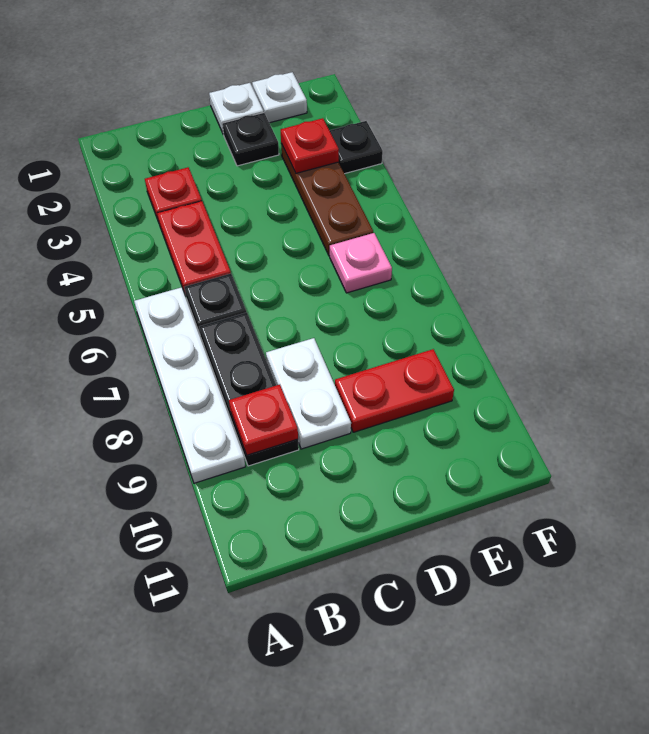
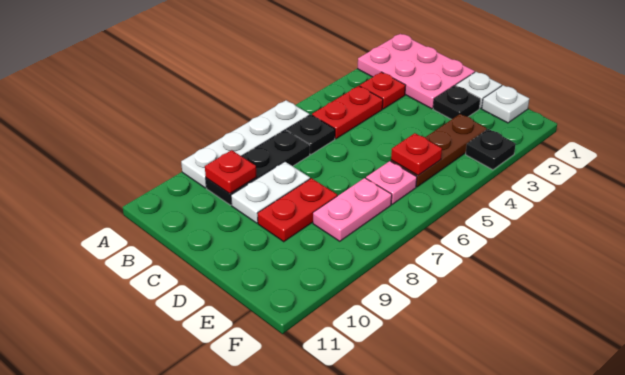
none -> pink 2x3 plate [358,34,475,109]
red 1x2 plate [335,349,454,432] -> red 1x2 plate turned to [258,178,337,242]
red 1x1 plate [281,118,339,173] -> red 1x1 plate moved to [391,133,442,175]
none -> pink 1x2 plate [313,178,392,241]

